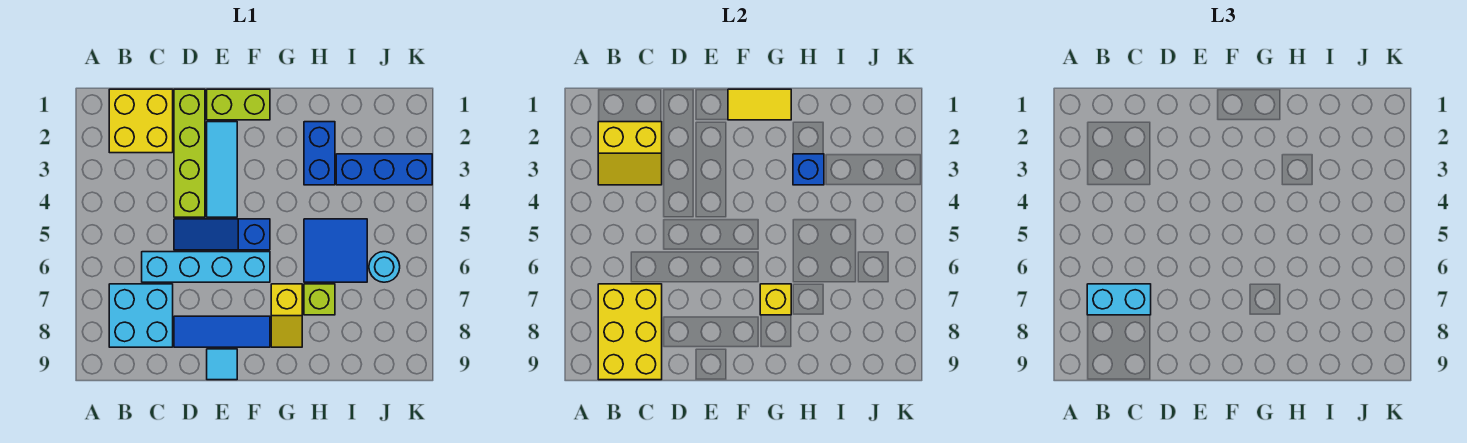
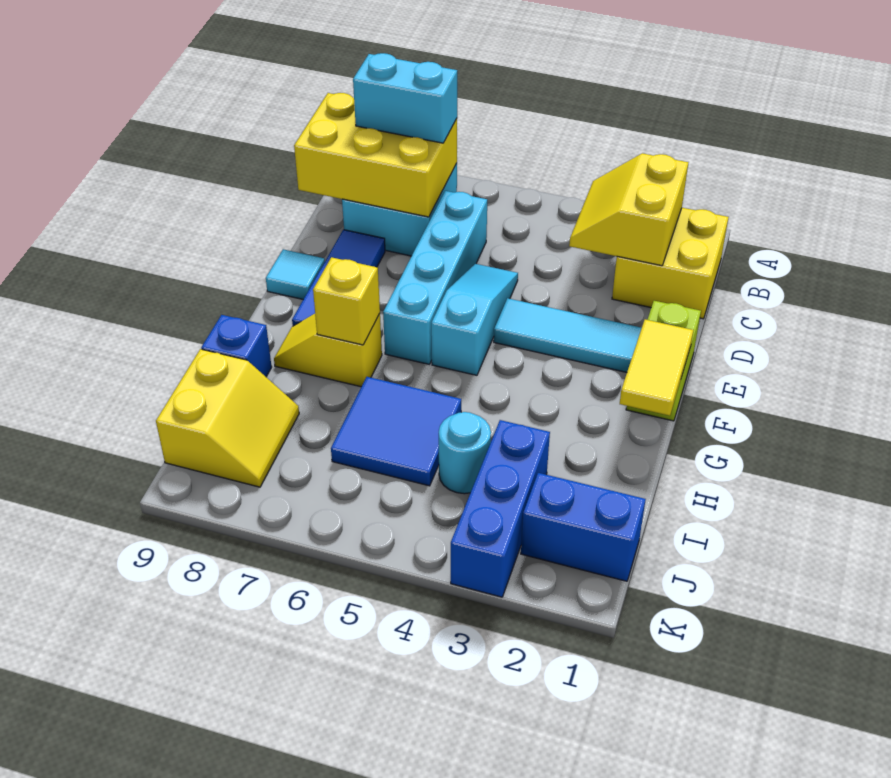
cyan 1x2 brick [1087,284,1151,315] -> cyan 1x2 brick turned to [353,53,457,143]
lime 1x4 brick [174,89,205,217] -> none
blue 1x3 slope [174,219,270,250] -> cyan 1x3 slope [431,264,518,375]
blue 1x2 brick [304,122,335,185] -> blue 1x2 brick moved to [521,473,646,581]
blue 1x1 brick [793,154,824,185] -> blue 1x1 brick moved to [201,315,272,377]
lime 1x1 brick [304,284,335,315] -> none
none -> yellow 2x2 slope [156,349,299,487]
cyan 1x1 round brick [369,252,400,282] -> cyan 1x1 round brick moved to [439,412,491,494]

